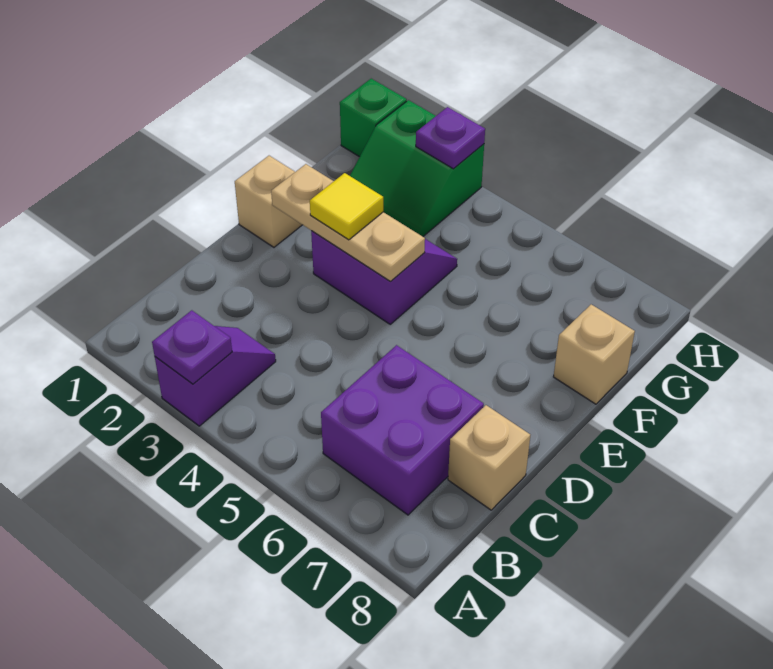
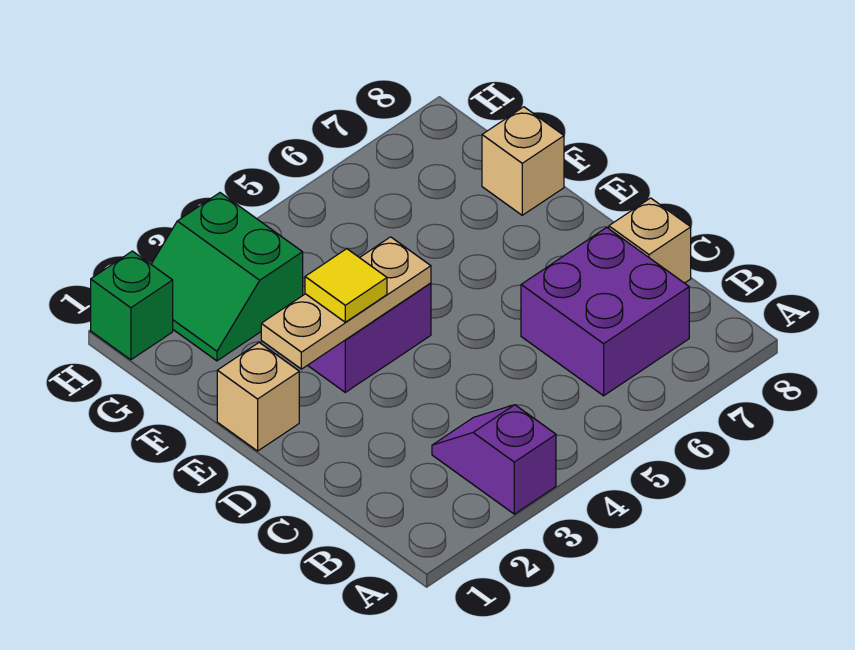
purple 1x1 plate [152,310,232,384] -> none
green 2x2 slope [350,100,484,237] -> green 2x2 slope turned to [151,193,303,361]
purple 1x1 plate [416,107,485,169] -> none

